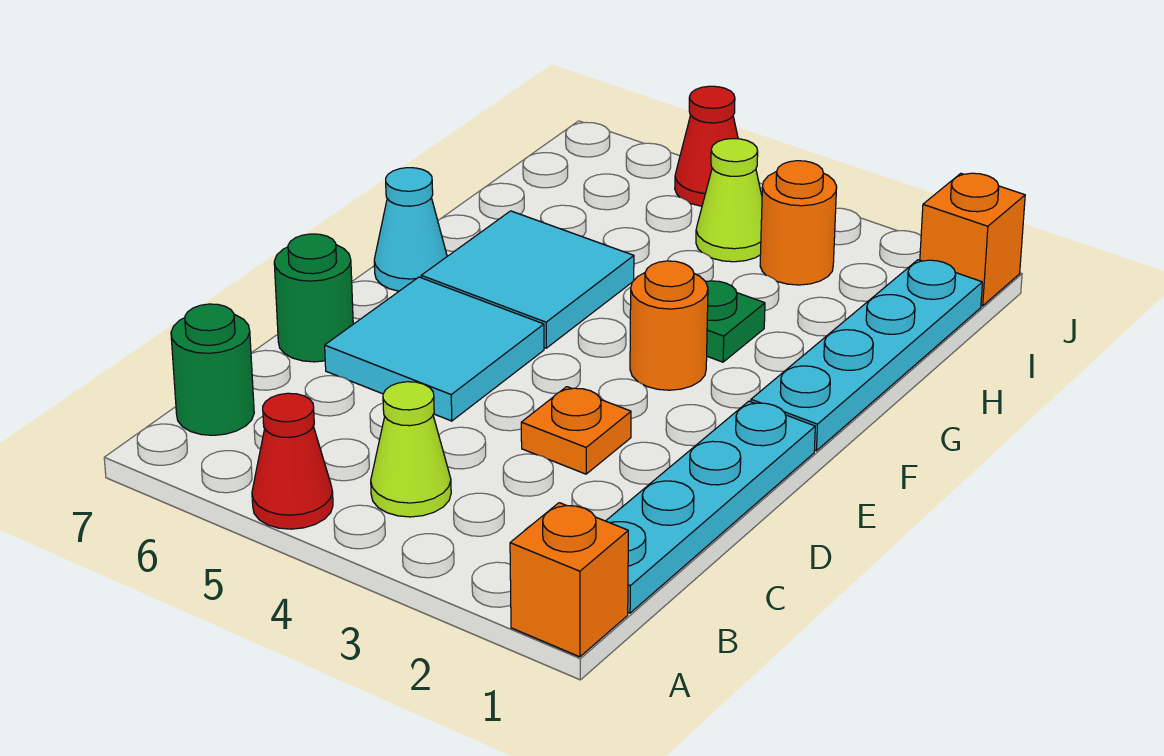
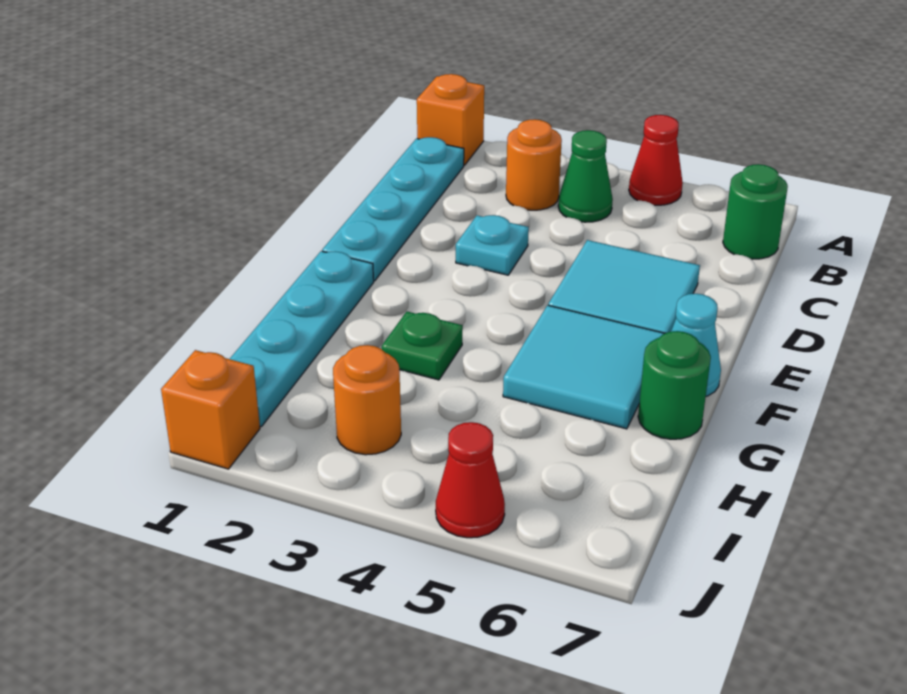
lime 1x1 cone [371,382,451,517] -> green 1x1 cone [558,130,613,222]
orange 1x1 plate [521,387,631,474] -> cyan 1x1 plate [456,215,529,275]
green 1x1 round brick [274,234,353,362] -> green 1x1 round brick moved to [638,331,711,439]
orange 1x1 round brick [630,261,708,390] -> orange 1x1 round brick moved to [506,119,562,210]
lime 1x1 cone [696,139,762,262] -> none

